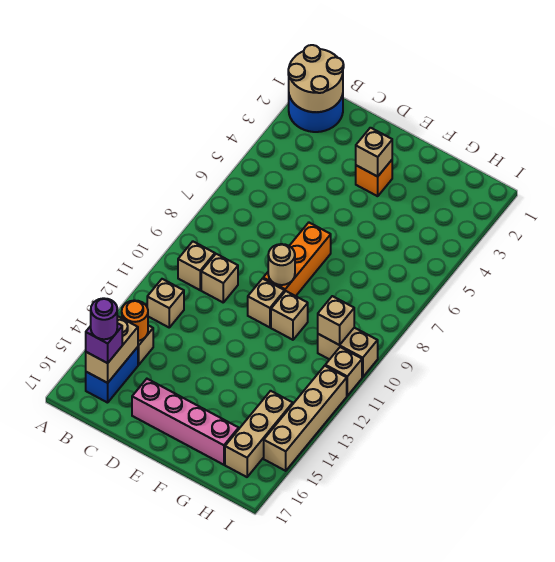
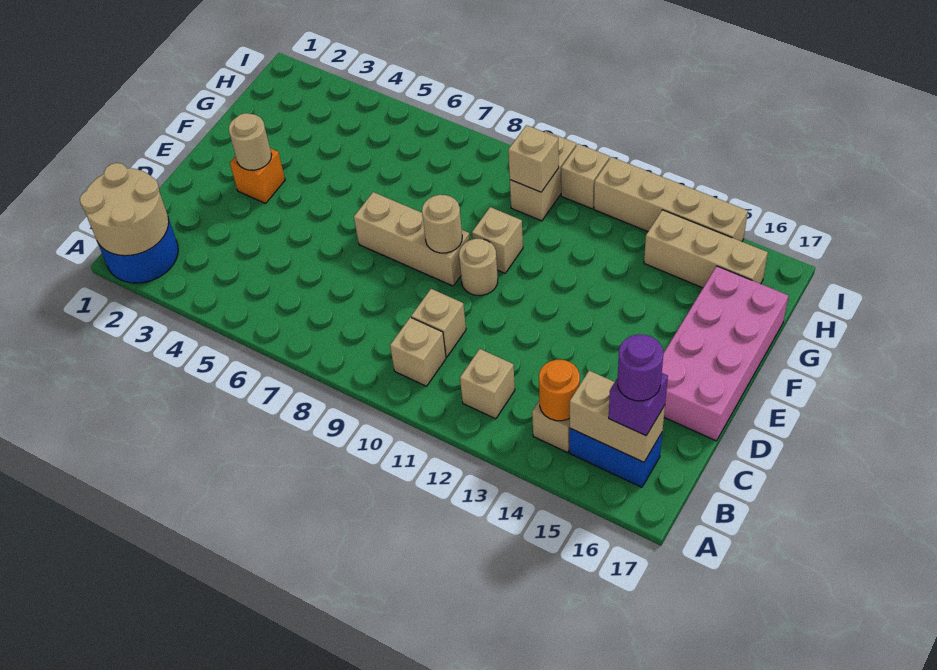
pink 1x4 brick [132,379,239,465] -> pink 2x4 brick [662,266,789,441]
tan 1x1 brick [356,128,392,177] -> tan 1x1 round brick [229,113,271,170]
orange 1x3 brick [263,223,331,296] -> tan 1x3 brick [354,192,470,286]
tan 1x1 brick [248,279,285,327] -> tan 1x1 round brick [459,239,498,296]

